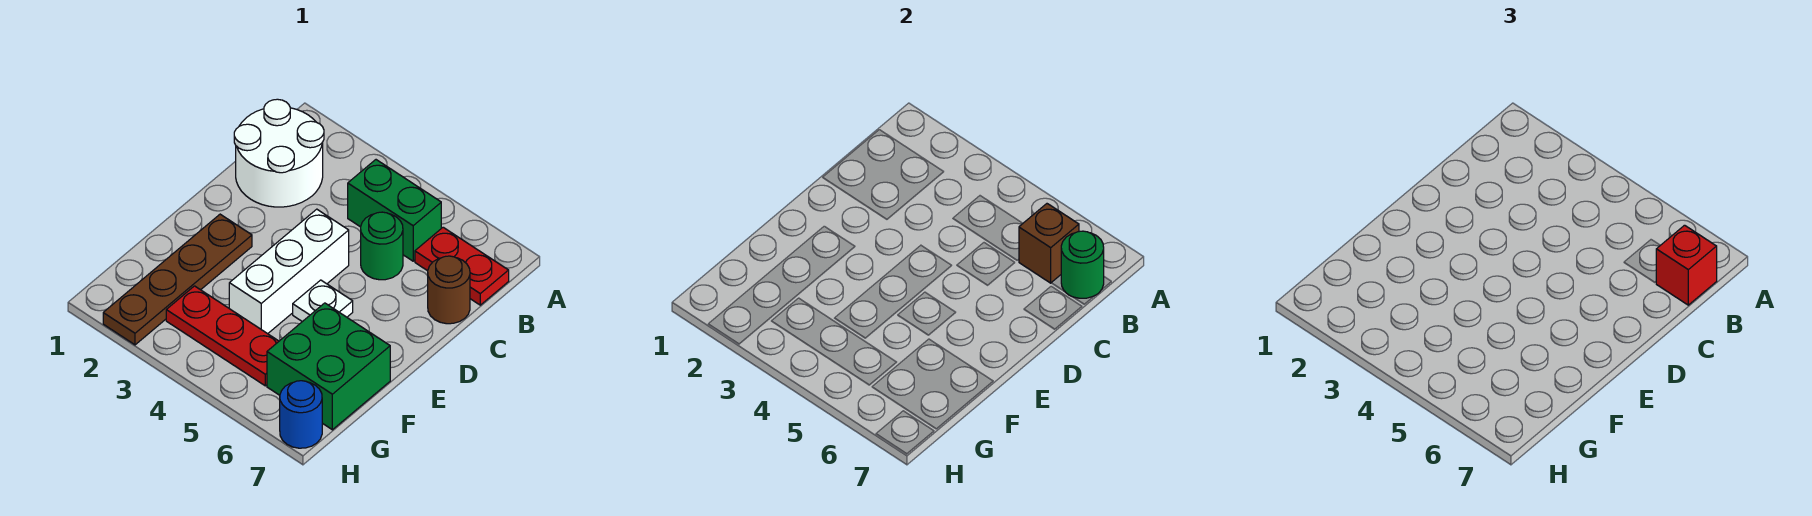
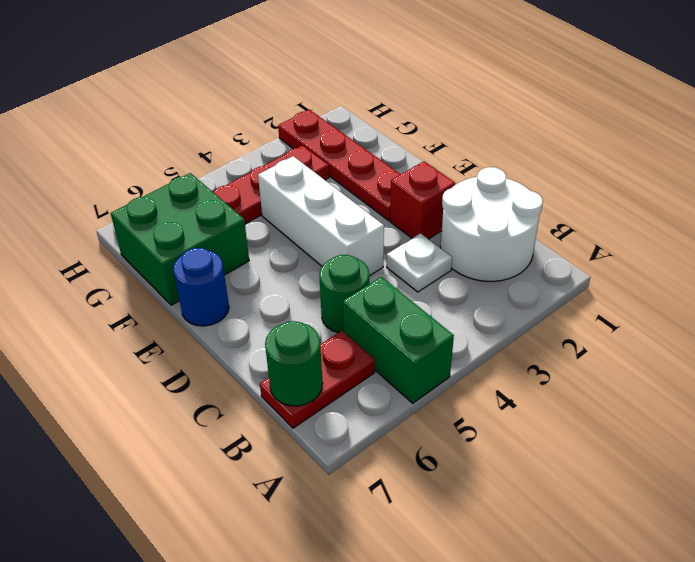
green 1x2 brick [348,160,441,261] -> green 1x2 brick turned to [343,277,454,403]
brown 1x1 brick [1019,204,1079,283] -> none
red 1x1 brick [1656,225,1717,305] -> red 1x1 brick moved to [390,161,455,239]
brown 1x1 round brick [428,256,470,324] -> none
brown 1x4 plate [103,214,252,345] -> red 1x4 plate [278,110,400,220]
white 1x1 plate [293,280,353,322] -> white 1x1 plate moved to [387,233,452,292]
blue 1x1 round brick [280,381,322,448] -> blue 1x1 round brick moved to [173,248,229,326]

